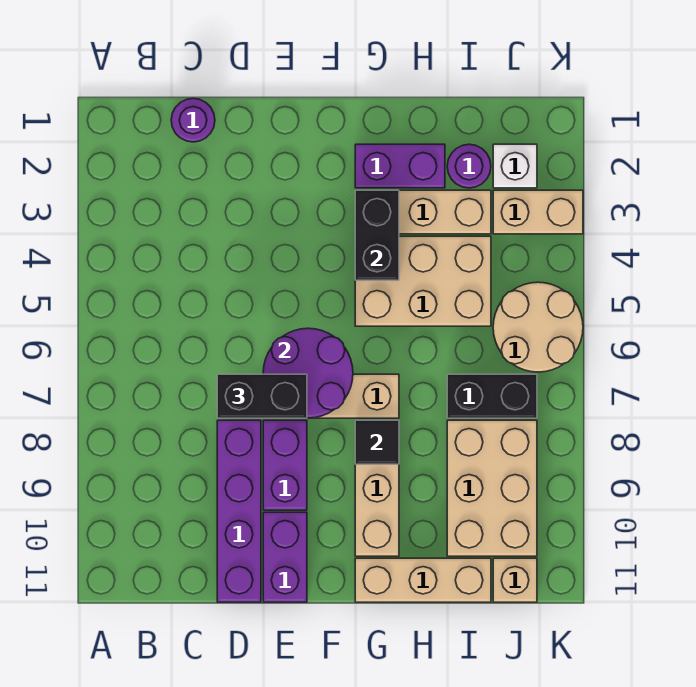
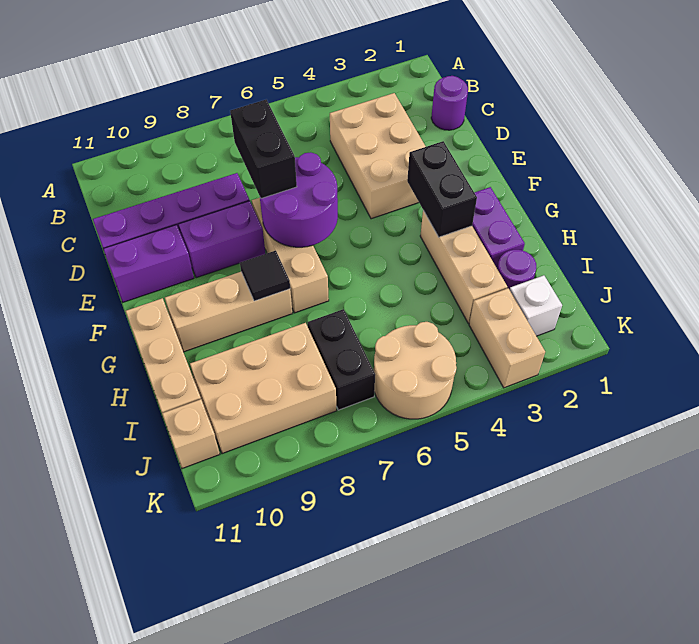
black 1x2 brick [355,190,399,280] -> black 1x2 brick turned to [407,141,477,237]
tan 2x3 brick [355,236,491,326] -> tan 2x3 brick moved to [330,93,426,219]

